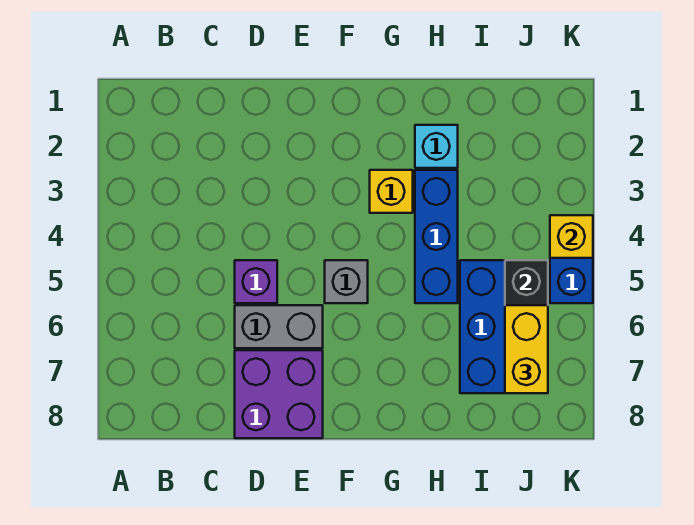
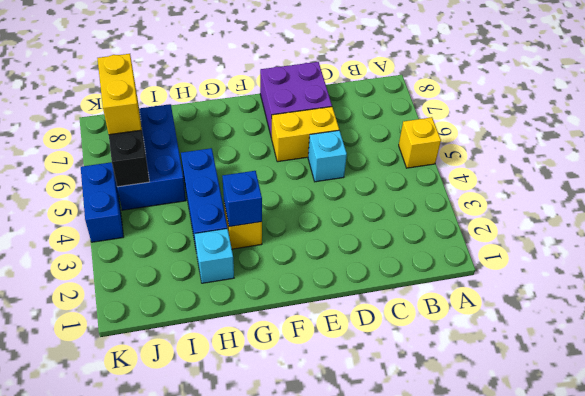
purple 1x1 brick [235,260,277,303] -> cyan 1x1 brick [308,130,347,182]
grey 1x2 brick [235,305,323,348] -> yellow 1x2 brick [272,107,339,162]
grey 1x1 brick [325,260,368,303] -> none
none -> blue 1x1 brick [222,171,262,227]
yellow 1x1 brick [550,215,593,258] -> yellow 1x1 brick moved to [399,117,441,168]

